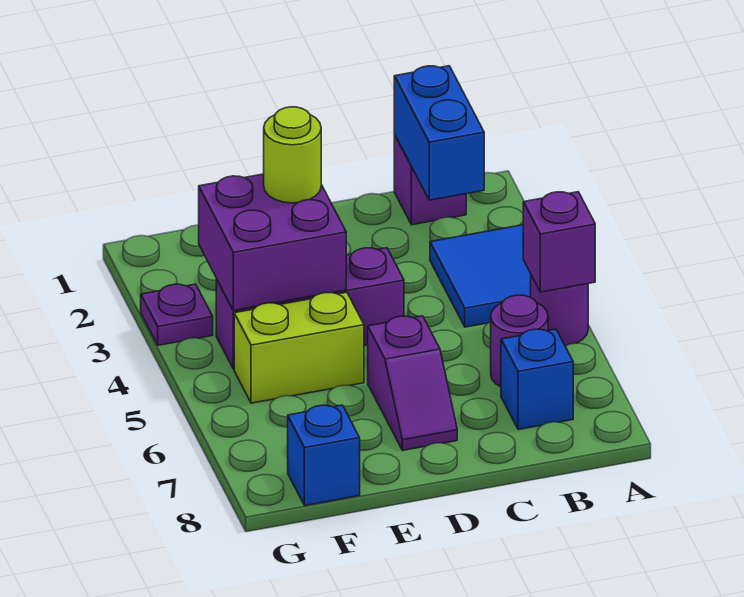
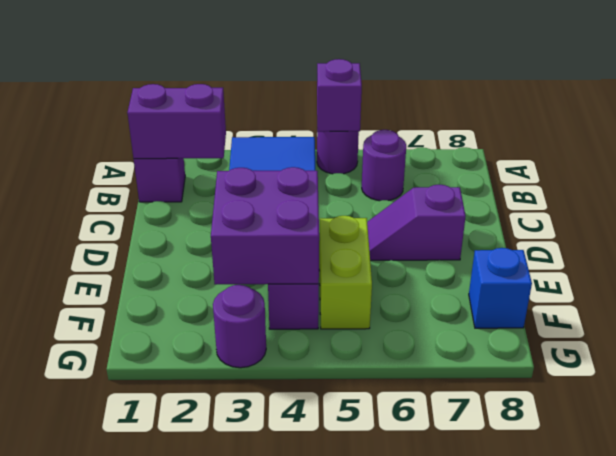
blue 1x2 brick [394,66,484,200] -> purple 1x2 brick [127,84,226,159]
blue 1x1 brick [501,329,573,429] -> none
purple 1x2 slope [368,316,457,450] -> purple 1x2 slope turned to [367,185,466,260]
lime 1x1 round brick [264,107,321,203] -> none
purple 1x1 plate [141,284,213,345] -> purple 1x1 round brick [213,285,266,368]

